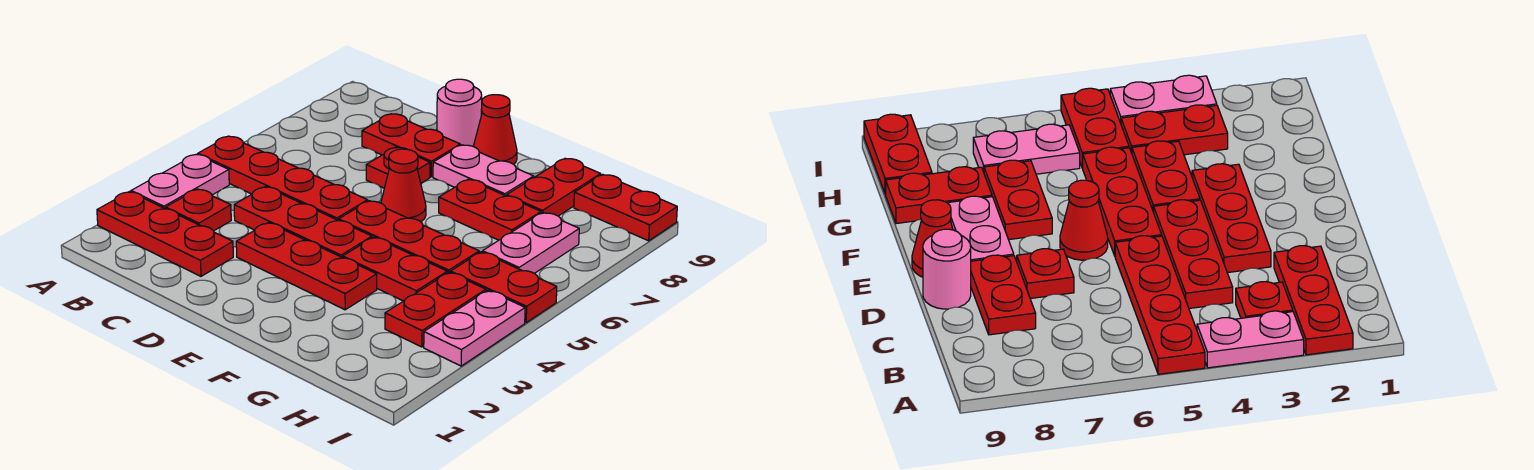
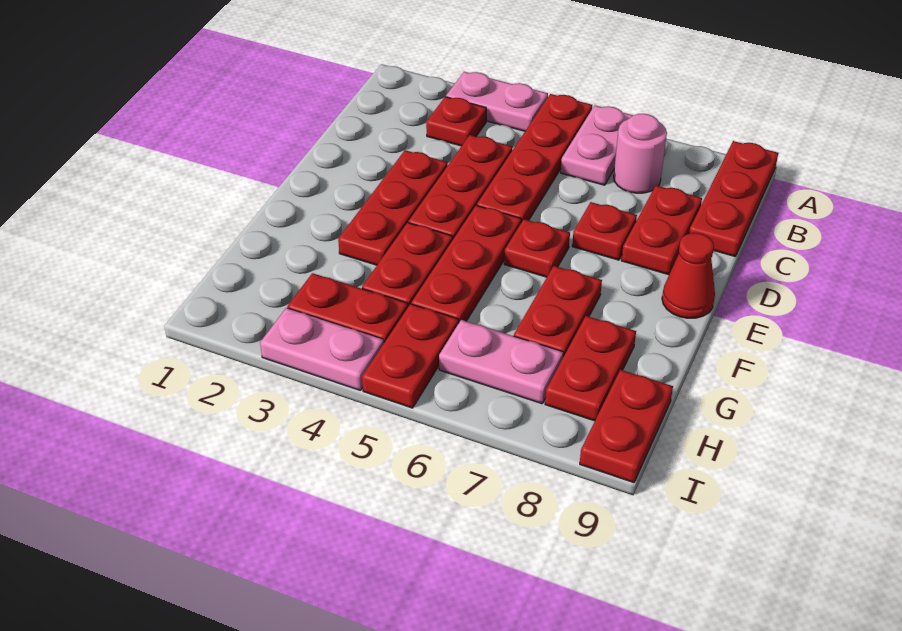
red 1x3 plate [97,192,233,276] -> red 1x3 plate moved to [689,141,778,257]
pink 1x1 round brick [437,79,482,146] -> pink 1x1 round brick moved to [614,114,667,193]
red 1x1 cone [381,149,426,222] -> red 1x1 plate [504,219,570,277]
pink 1x2 plate [433,145,534,196] -> pink 1x2 plate moved to [561,105,633,185]
red 1x2 plate [507,158,601,216] -> red 1x2 plate turned to [545,316,636,421]

